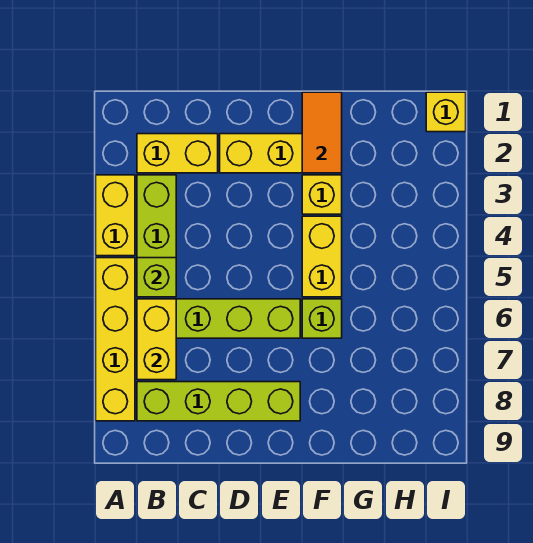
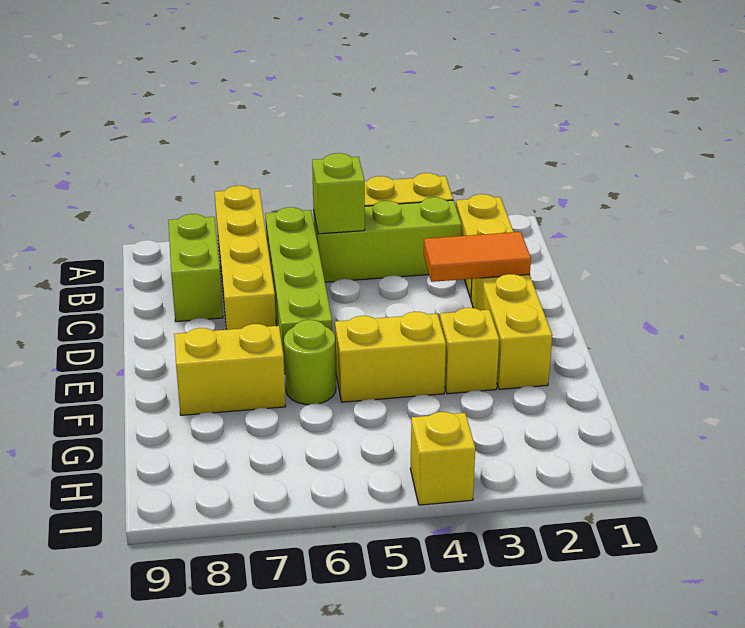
yellow 1x4 brick [96,258,135,421] -> yellow 1x4 brick turned to [215,186,276,330]
yellow 1x2 brick [137,299,176,380] -> yellow 1x2 brick moved to [174,324,286,415]
lime 1x4 brick [137,382,300,421] -> lime 1x2 brick [168,214,223,322]
orange 1x2 tile [302,92,342,173] -> orange 1x2 tile moved to [424,232,531,282]
lime 1x1 brick [302,299,342,338] -> lime 1x1 round brick [284,320,336,405]
yellow 1x1 brick [426,92,466,132] -> yellow 1x1 brick moved to [410,412,475,505]

